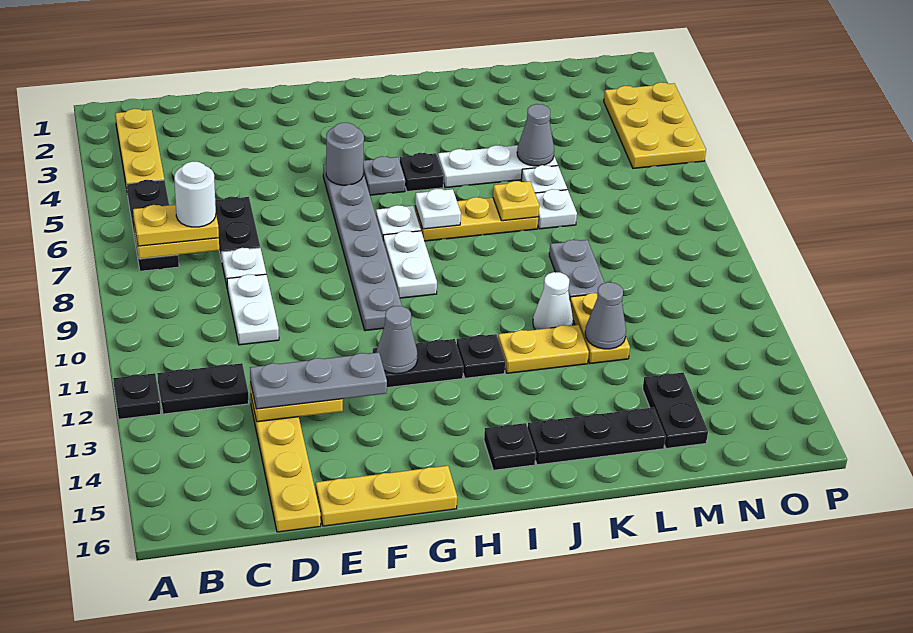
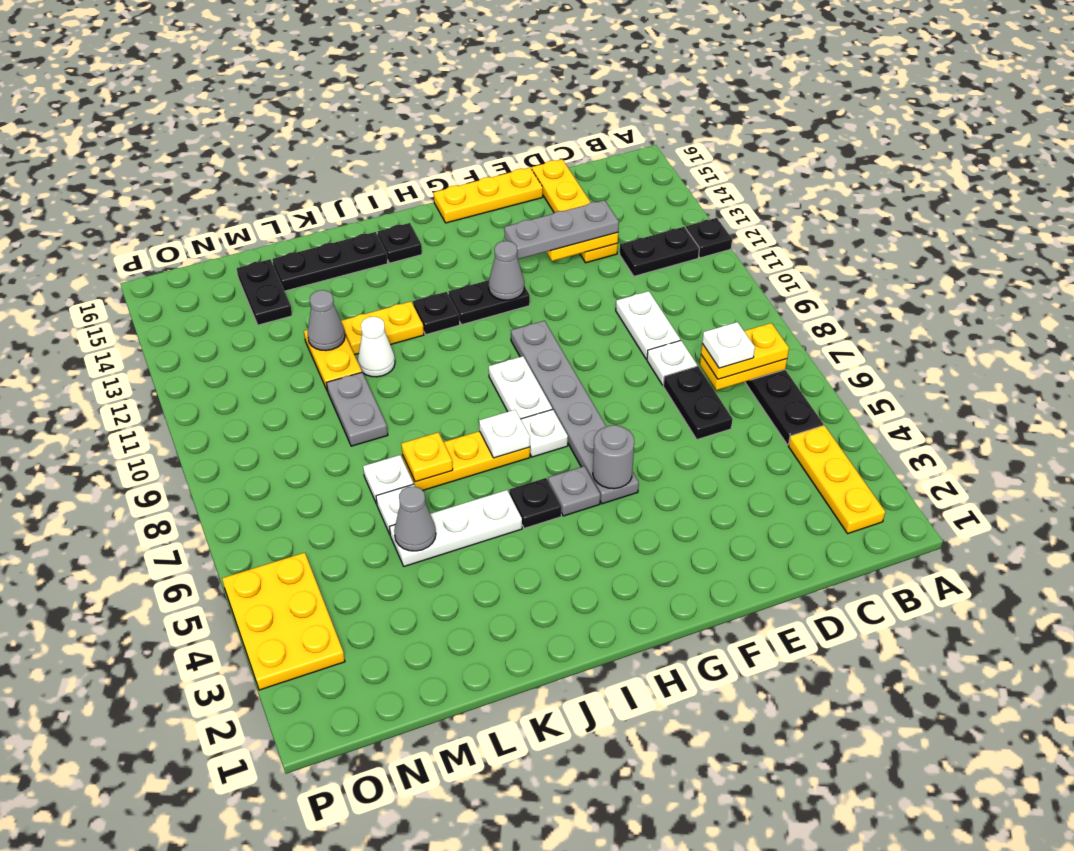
white 1x1 round brick [174,161,216,227] -> white 1x1 plate [702,322,755,368]

